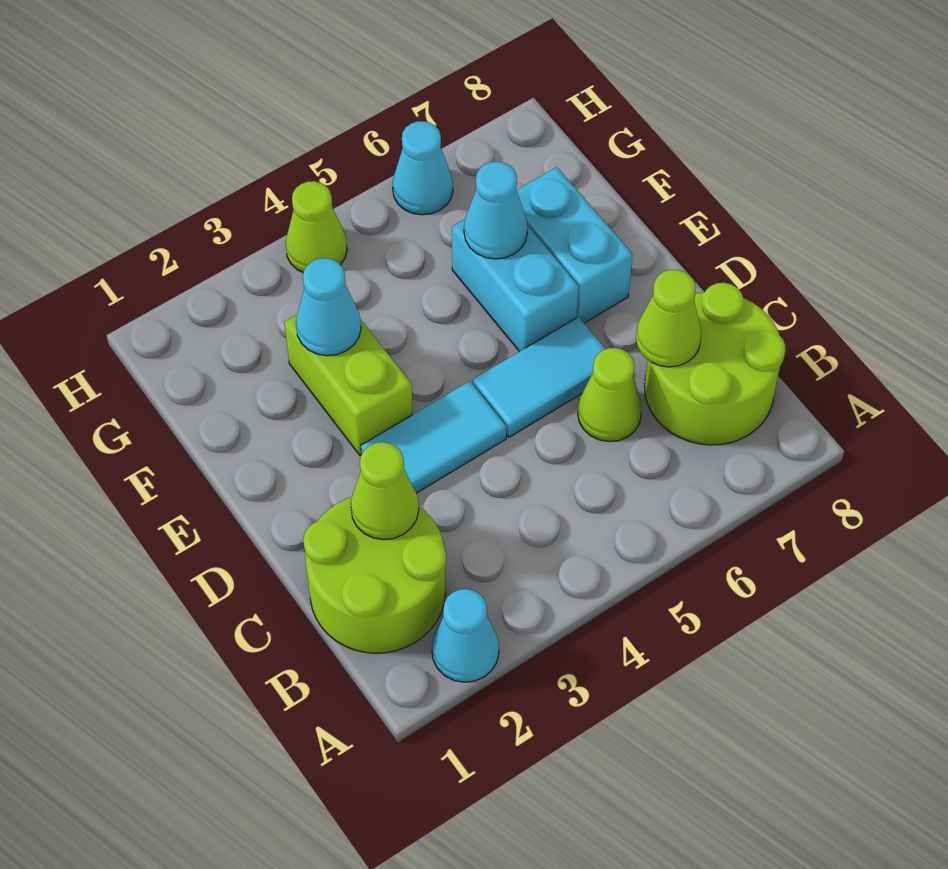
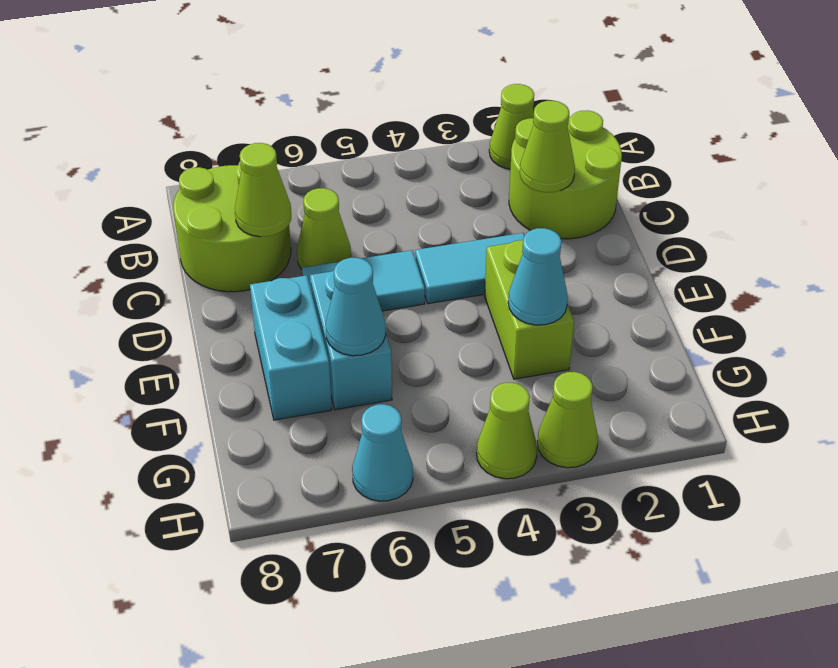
cyan 1x1 cone [432,589,499,682] -> lime 1x1 cone [489,84,534,169]
none -> lime 1x1 cone [537,372,598,468]

